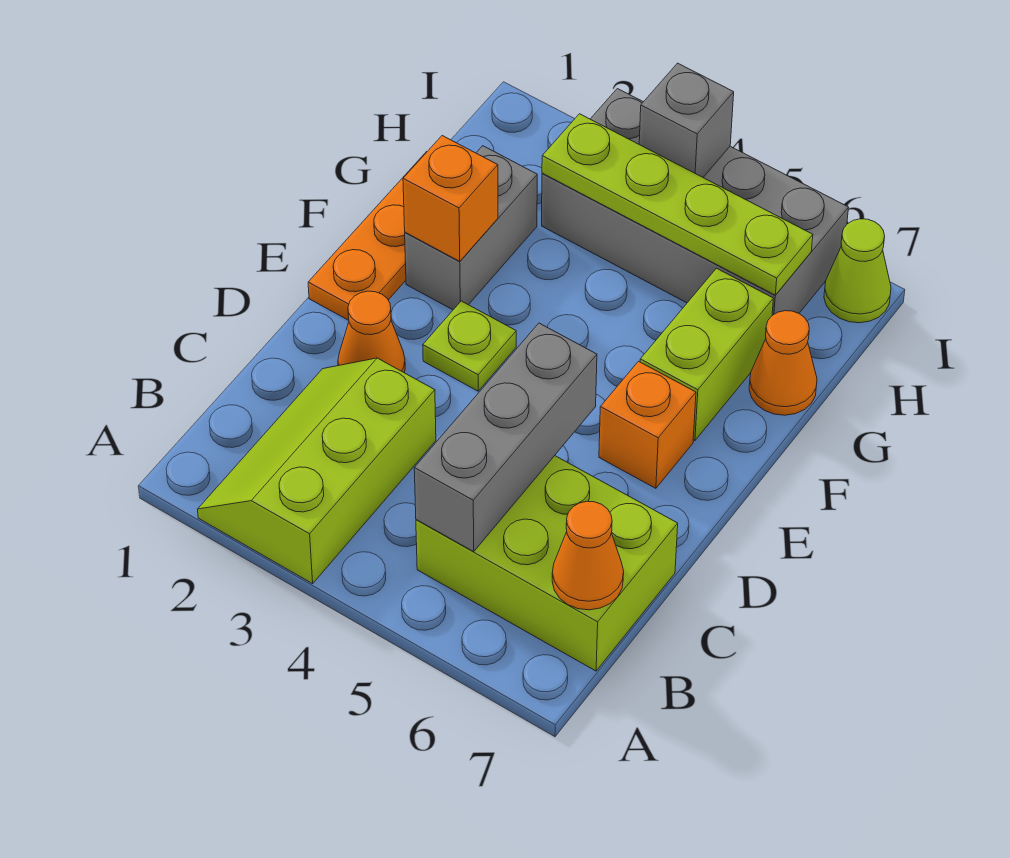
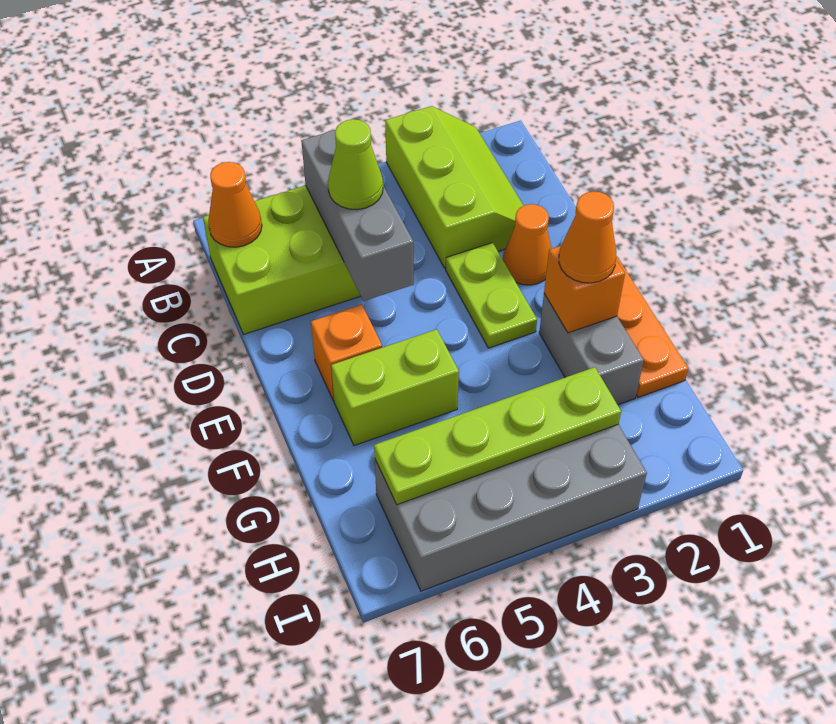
lime 1x1 plate [423,301,516,391] -> lime 1x2 plate [446,243,537,348]
lime 1x2 brick [640,268,773,441] -> lime 1x2 brick turned to [331,329,459,446]
orange 1x1 cone [749,311,817,415] -> orange 1x1 cone moved to [559,192,616,283]
grey 1x1 brick [639,63,734,177] -> none
lime 1x1 cone [824,219,891,323] -> lime 1x1 cone moved to [328,119,383,210]

